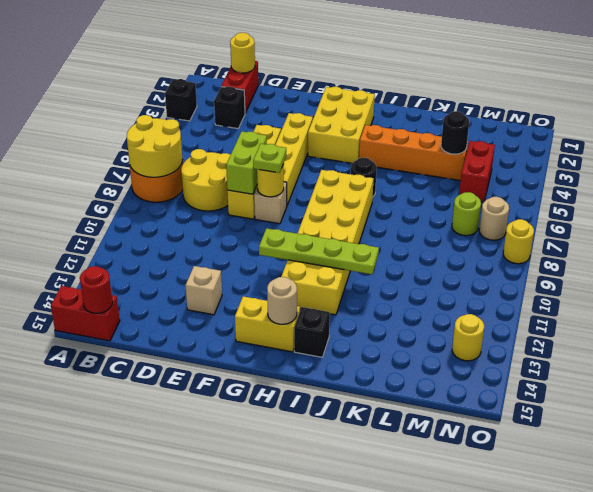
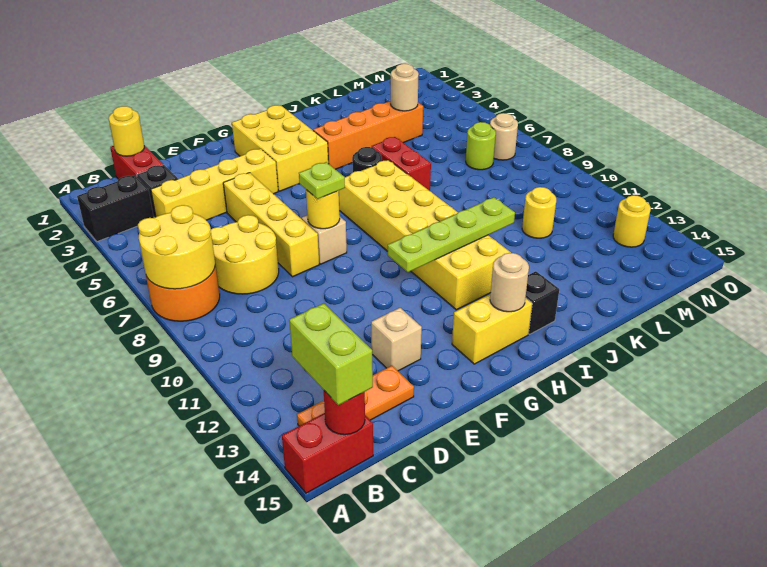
black 1x1 brick [165,79,197,121] -> black 1x2 brick [77,175,154,242]
none -> orange 1x3 plate [297,366,414,426]
lime 1x2 brick [226,131,267,194] -> lime 1x2 brick moved to [289,303,373,405]
yellow 1x4 brick [275,113,313,205] -> yellow 1x4 brick turned to [151,149,278,220]
black 1x1 round brick [441,111,469,154] -> tan 1x1 round brick [391,64,419,111]
red 1x2 brick [459,141,495,202] -> red 1x2 brick moved to [372,137,431,191]
yellow 1x1 round brick [503,219,534,264] -> yellow 1x1 round brick moved to [522,187,556,238]

